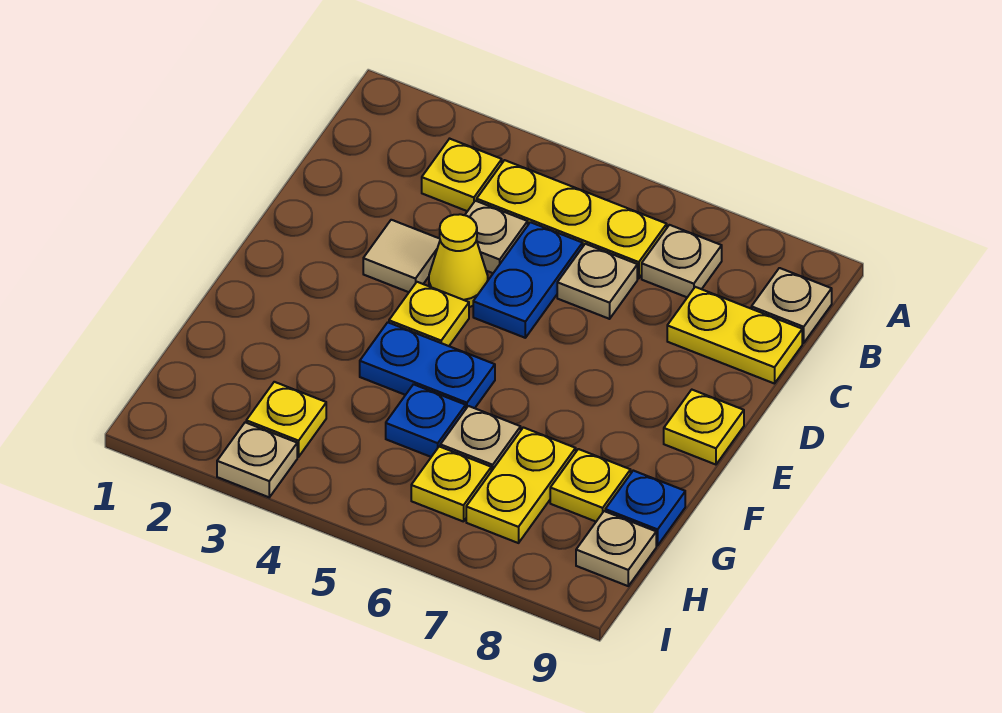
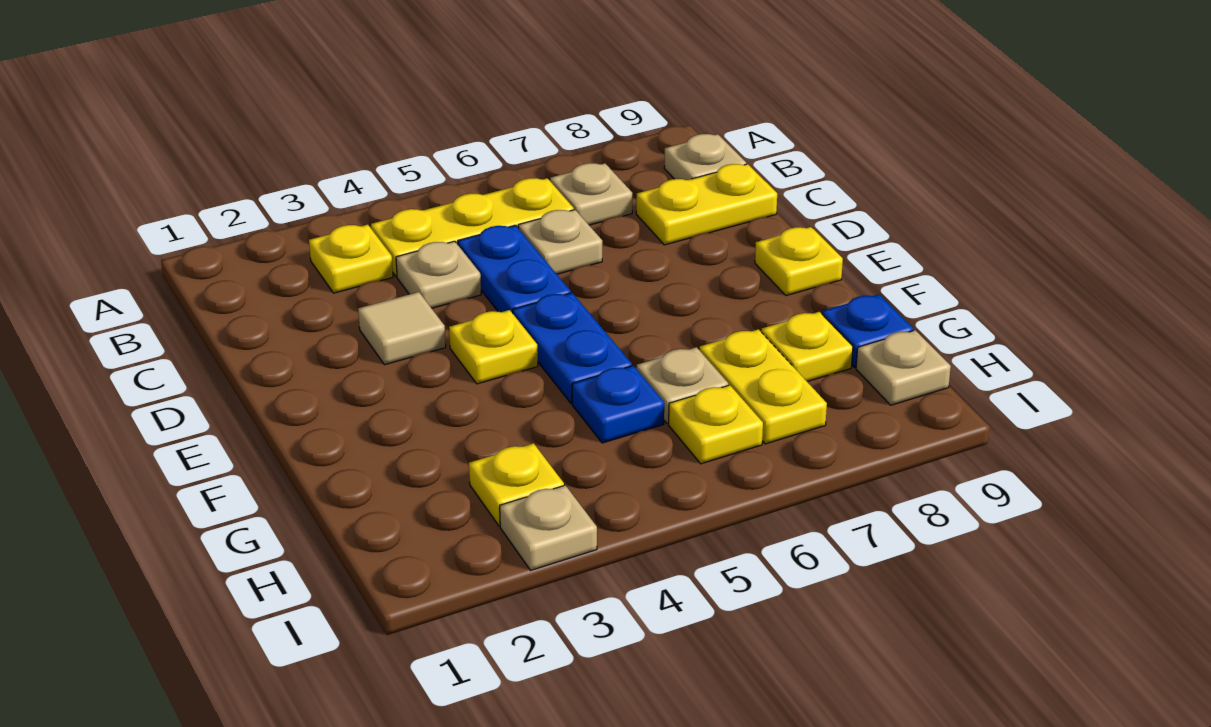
yellow 1x1 cone [429,214,488,307] -> none
blue 1x2 plate [360,322,495,408] -> blue 1x2 plate turned to [513,293,632,403]

